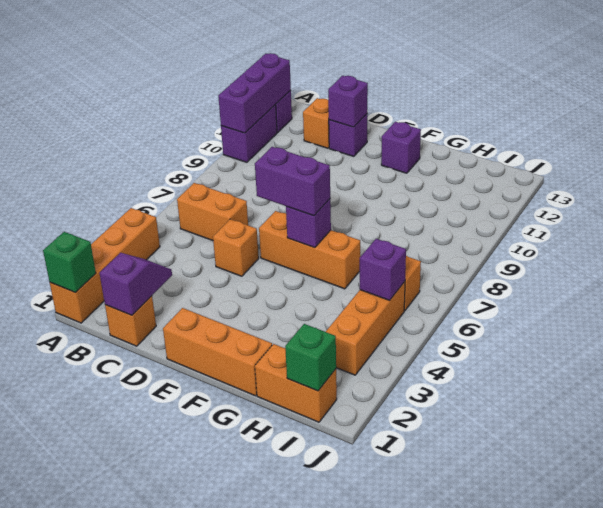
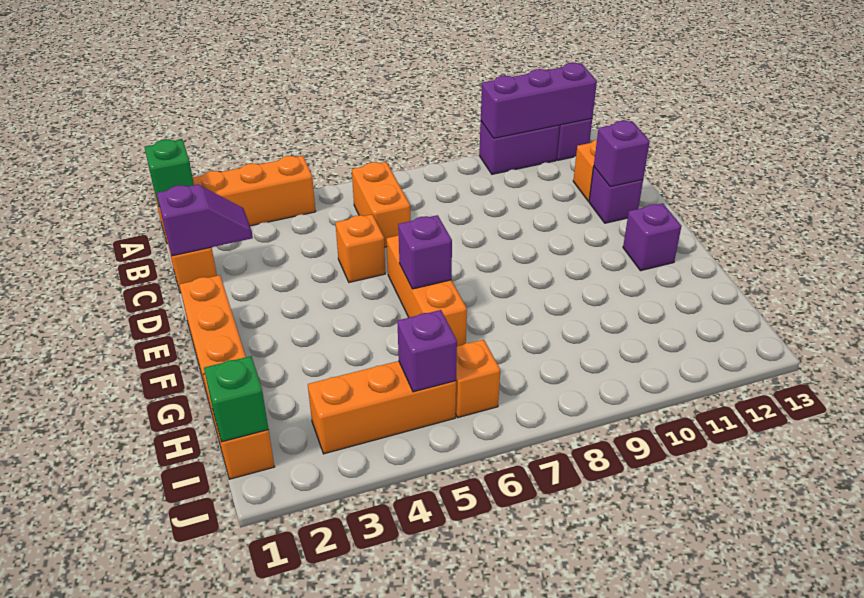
purple 1x2 brick [255,147,330,216] -> none

